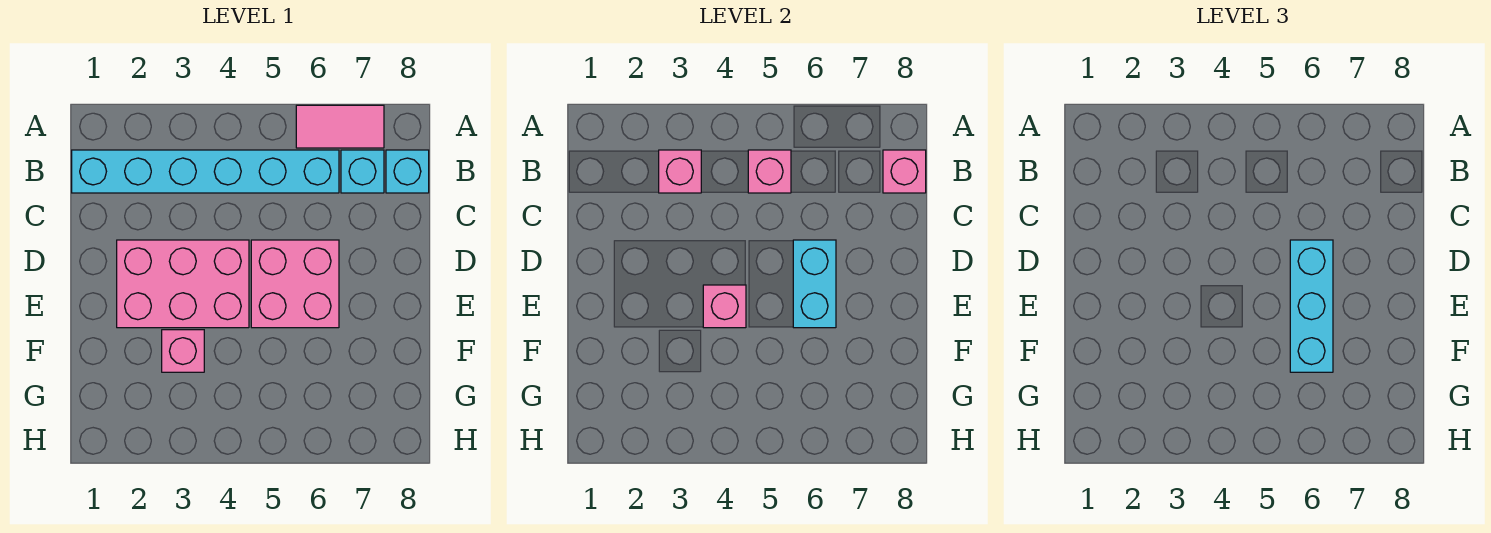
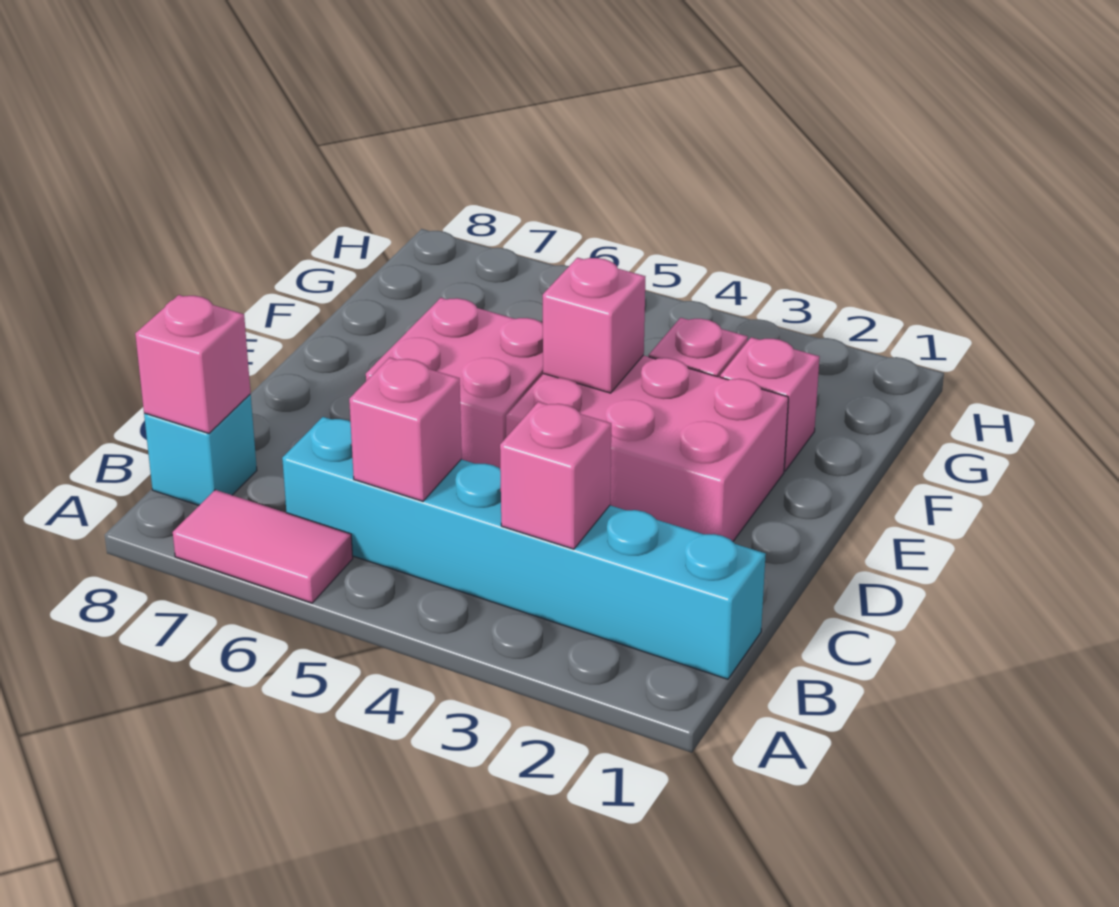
cyan 1x1 brick [341,150,384,193] -> none
cyan 1x2 brick [793,240,836,328] -> none
cyan 1x3 brick [1290,240,1333,372] -> none
none -> pink 1x1 brick [720,337,819,471]

